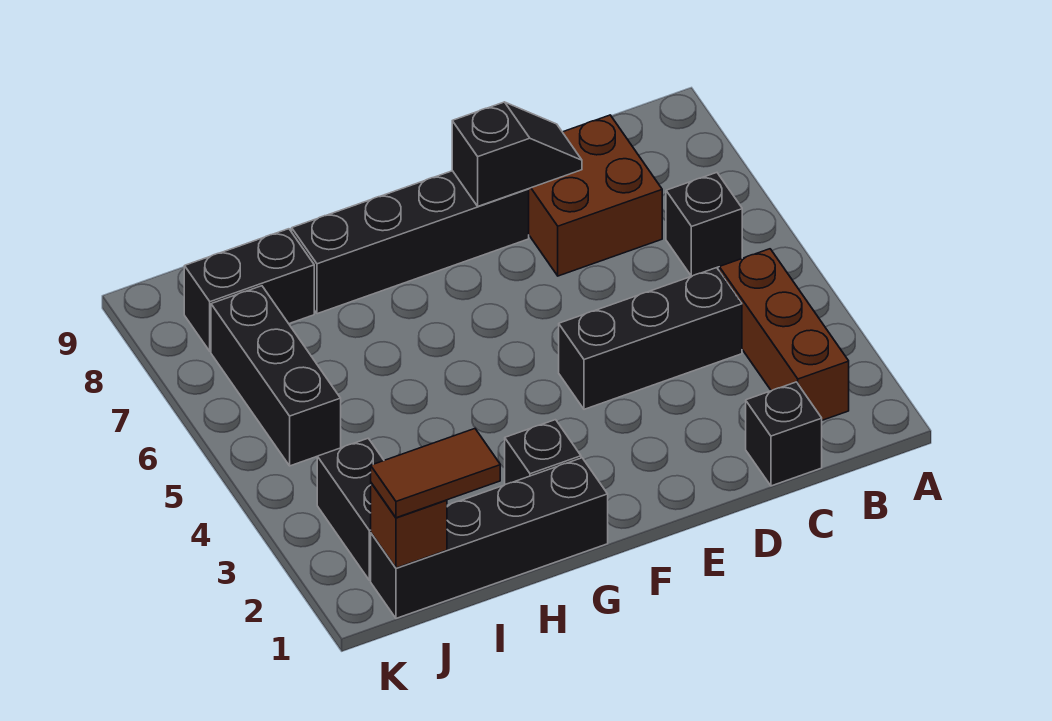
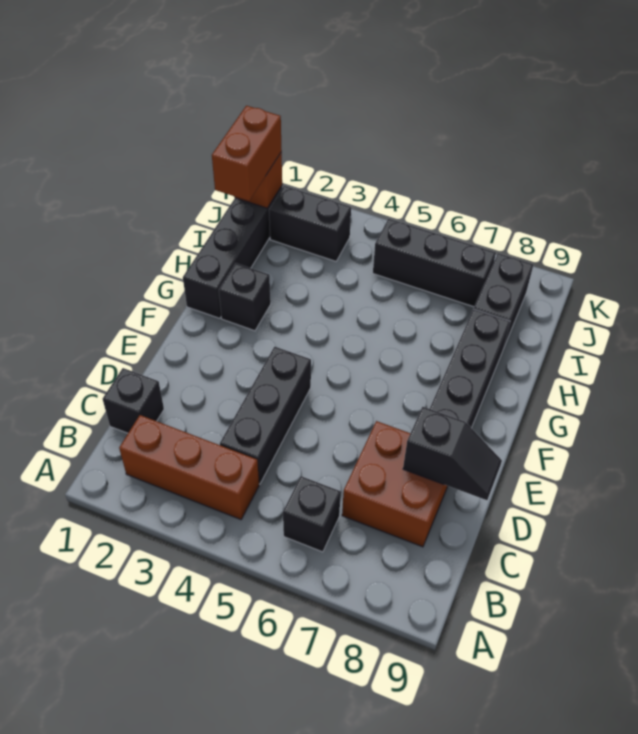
black 1x2 slope [452,102,582,206] -> black 1x2 slope turned to [403,407,502,500]
brown 1x2 tile [371,429,500,518] -> brown 1x2 brick [212,106,282,201]

